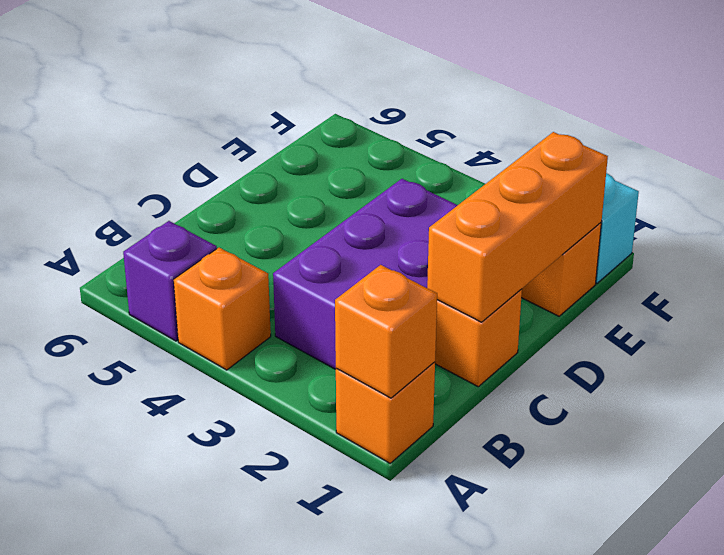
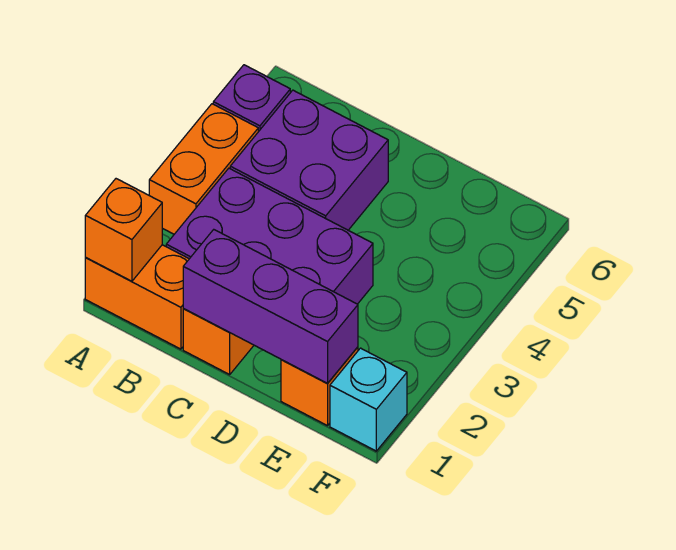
orange 1x1 brick [336,362,435,463] -> orange 1x2 brick [85,245,189,349]
orange 1x1 brick [174,248,271,370] -> orange 1x2 brick [149,104,258,234]
none -> purple 2x2 brick [230,90,388,230]
orange 1x3 brick [427,132,608,322] -> purple 1x3 brick [183,230,358,384]

